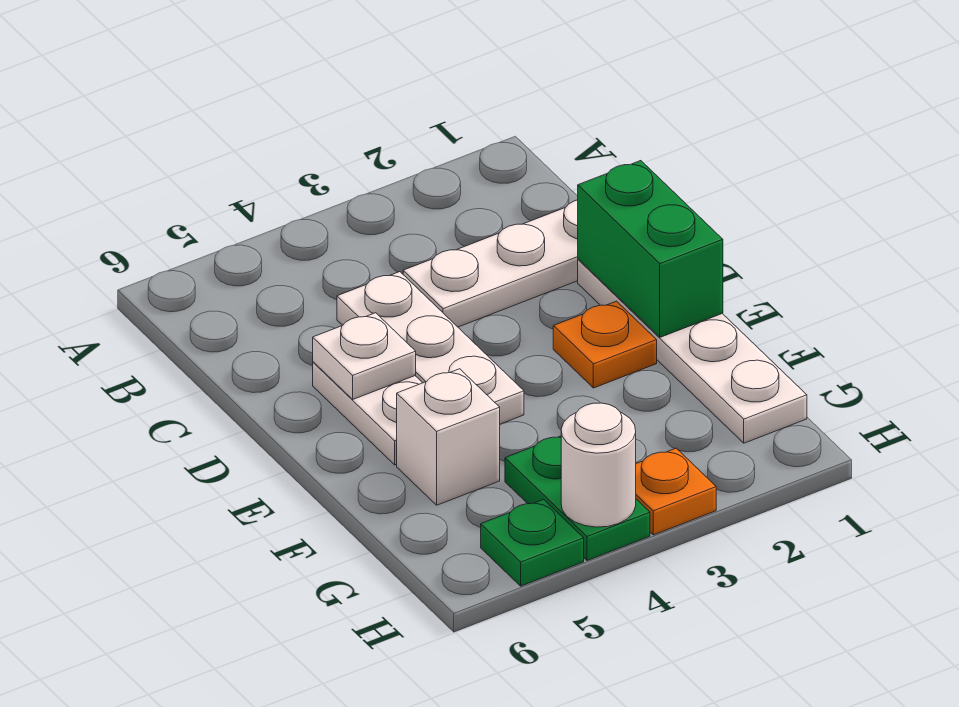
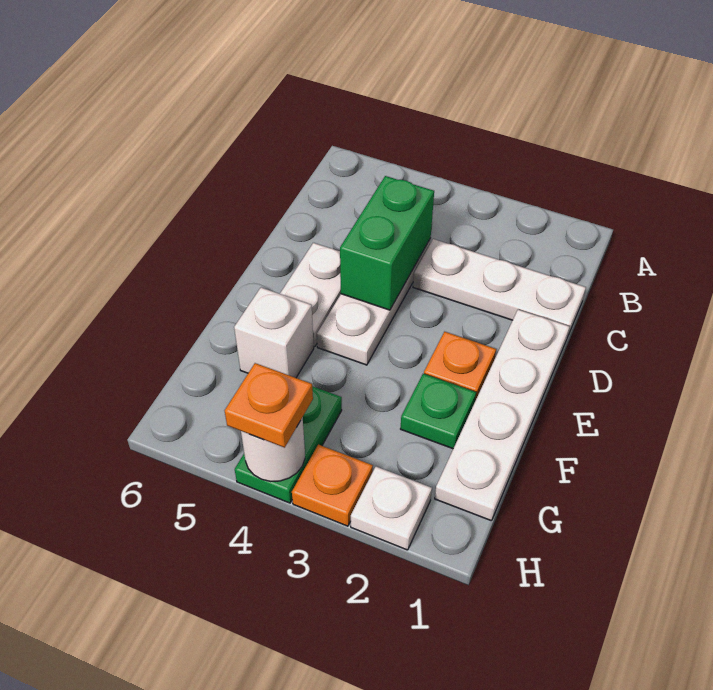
green 1x2 brick [578,161,723,337] -> green 1x2 brick moved to [340,176,434,310]
white 1x1 plate [313,313,416,399] -> white 1x1 plate moved to [351,467,432,550]
none -> orange 1x1 plate [225,363,313,448]
green 1x1 plate [481,499,584,586] -> green 1x1 plate moved to [401,374,476,449]

